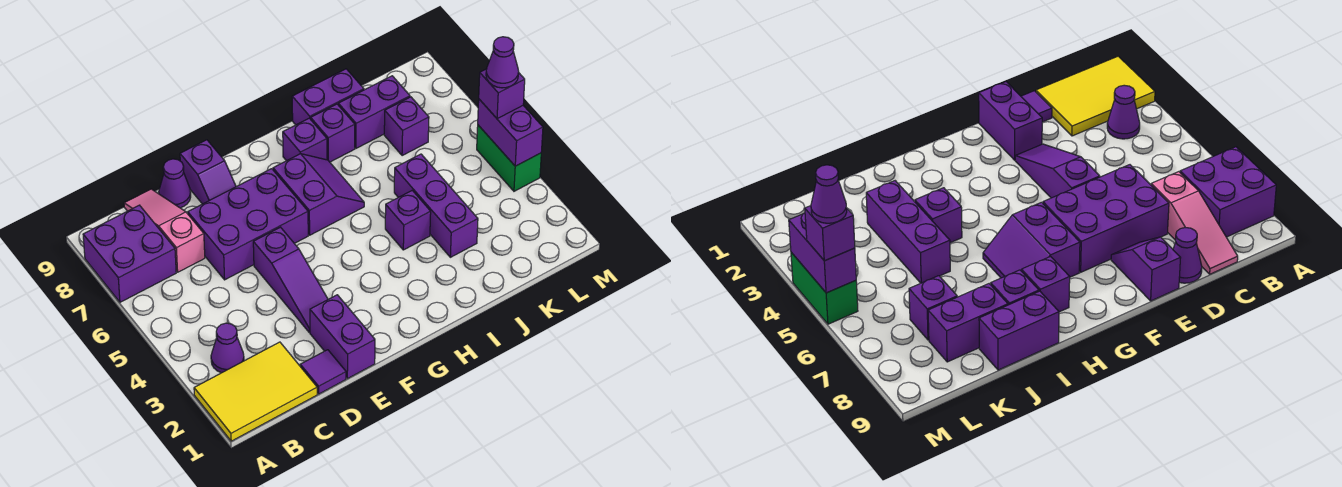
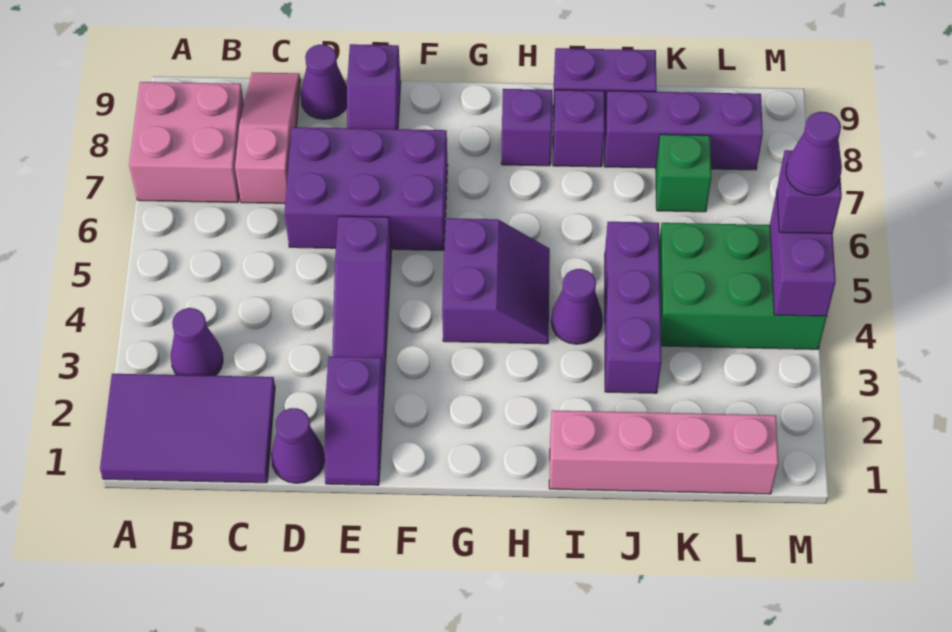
yellow 2x3 tile [194,342,317,441] -> purple 2x3 tile [100,374,275,483]
purple 2x2 brick [83,205,176,302] -> pink 2x2 brick [129,82,244,202]
purple 1x1 tile [300,350,346,394] -> purple 1x1 cone [271,408,325,483]
purple 1x2 brick [310,295,375,379] -> purple 1x2 slope [325,356,384,485]
purple 2x2 slope [273,154,364,235] -> purple 2x2 slope moved to [442,218,550,344]
none -> pink 1x4 brick [549,410,778,494]
purple 1x1 brick [385,190,431,250] -> purple 1x1 cone [551,269,603,344]
purple 1x2 brick [338,76,410,148] -> purple 1x3 brick [604,91,763,170]
purple 1x1 brick [384,97,429,156] -> green 1x1 brick [656,134,711,212]
green 1x2 brick [477,125,541,191] -> green 2x3 brick [659,223,827,349]

